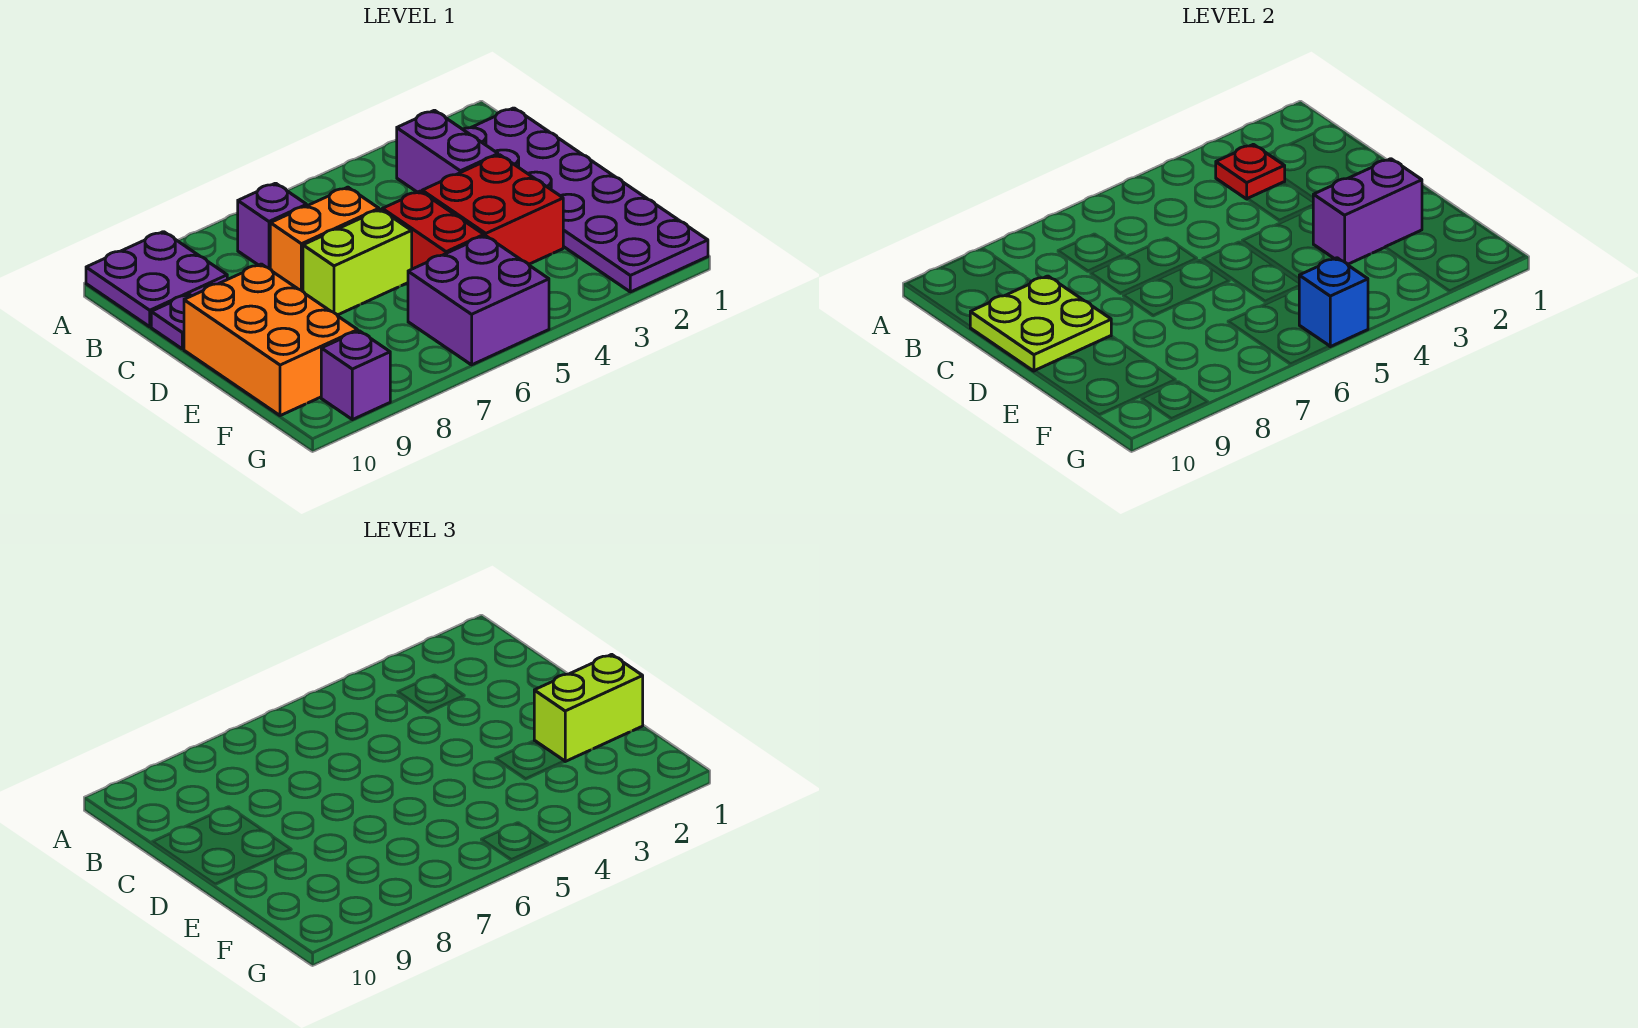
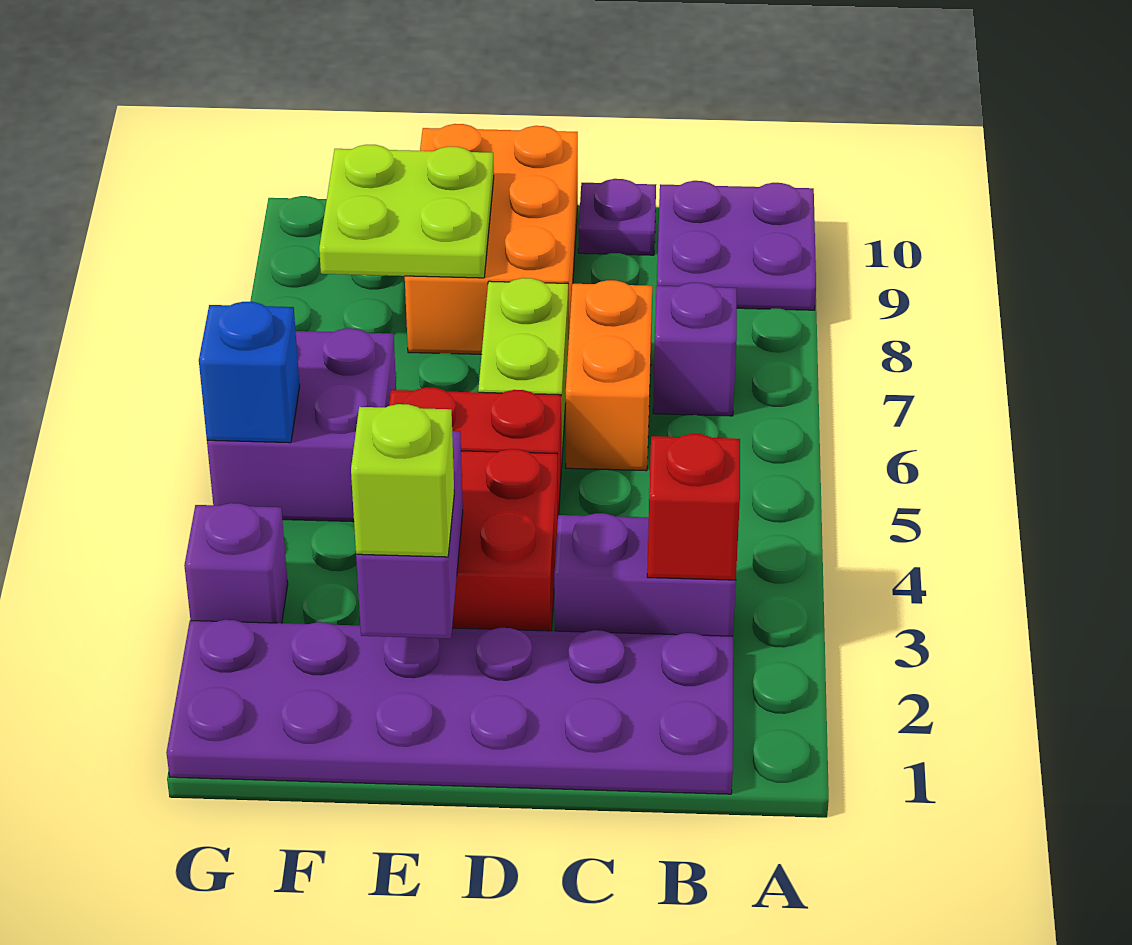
red 1x1 plate [1216,144,1285,199] -> red 1x1 brick [647,434,740,580]
lime 2x2 plate [970,276,1111,371] -> lime 2x2 plate moved to [319,145,494,278]
orange 2x3 brick [184,264,358,416] -> orange 2x3 brick turned to [405,124,578,354]
lime 1x2 brick [534,654,643,761] -> lime 1x1 brick [351,404,454,557]
purple 1x1 brick [321,331,390,420] -> purple 1x1 brick moved to [184,503,288,623]

